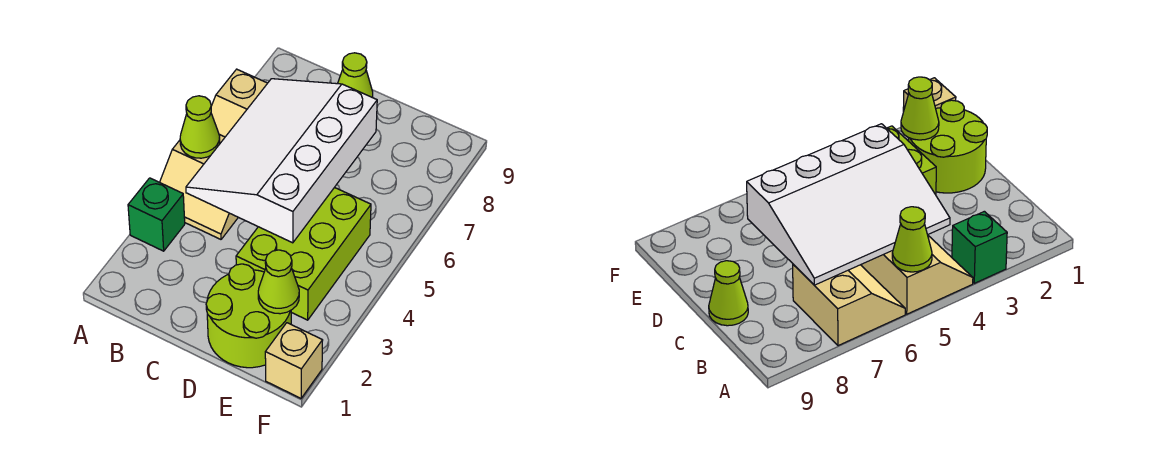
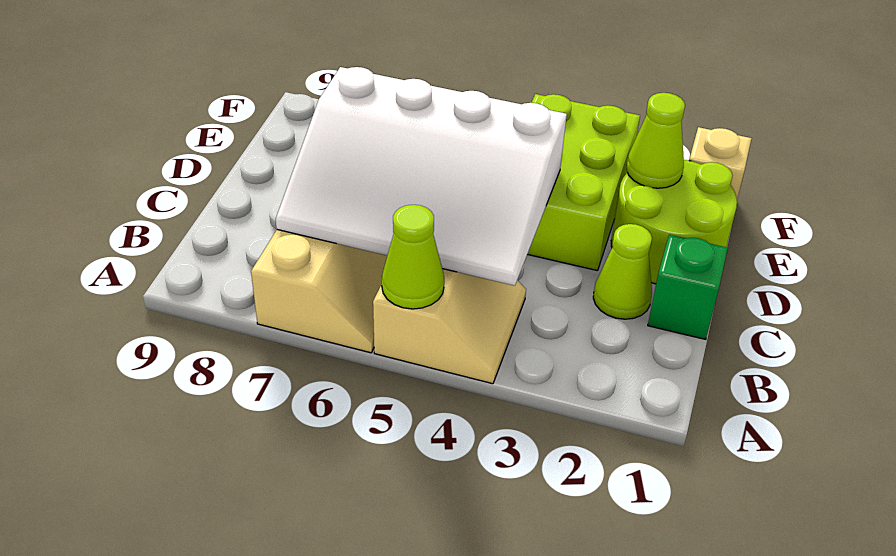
green 1x1 brick [128,178,185,251] -> green 1x1 brick moved to [648,235,728,339]
lime 1x1 cone [338,53,373,97] -> lime 1x1 cone moved to [593,224,652,319]
lime 2x3 brick [236,187,371,320] -> lime 2x3 brick turned to [527,94,640,271]

